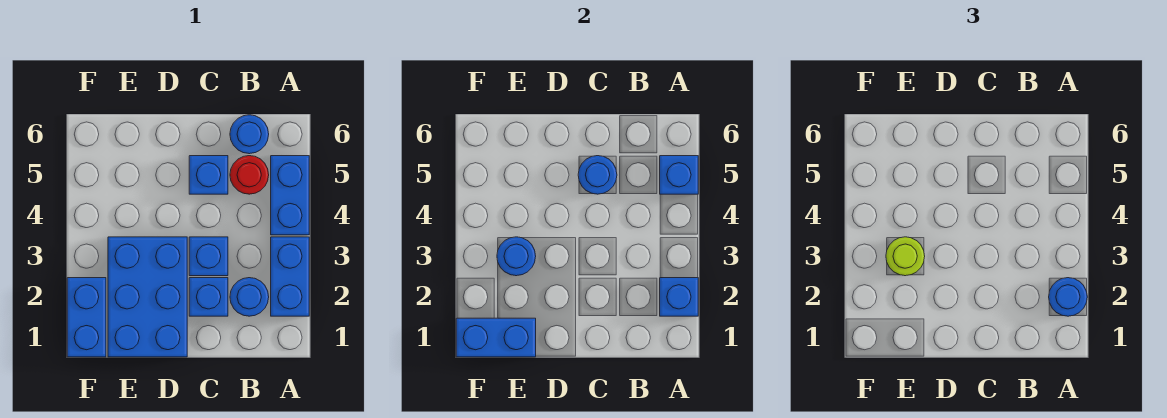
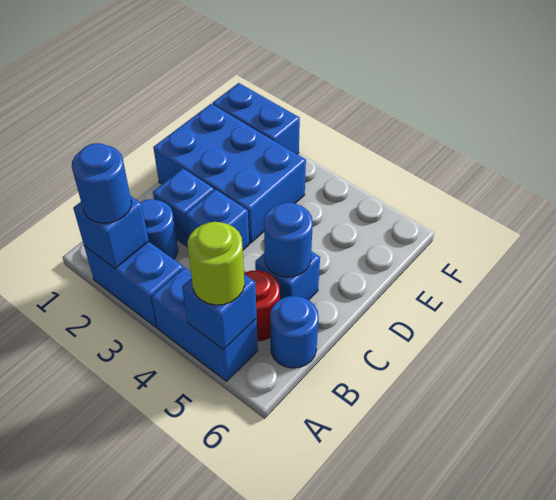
blue 1x2 brick [456,318,536,357] -> none
blue 1x1 round brick [497,237,536,276] -> none
lime 1x1 round brick [886,237,925,276] -> lime 1x1 round brick moved to [188,222,244,305]

